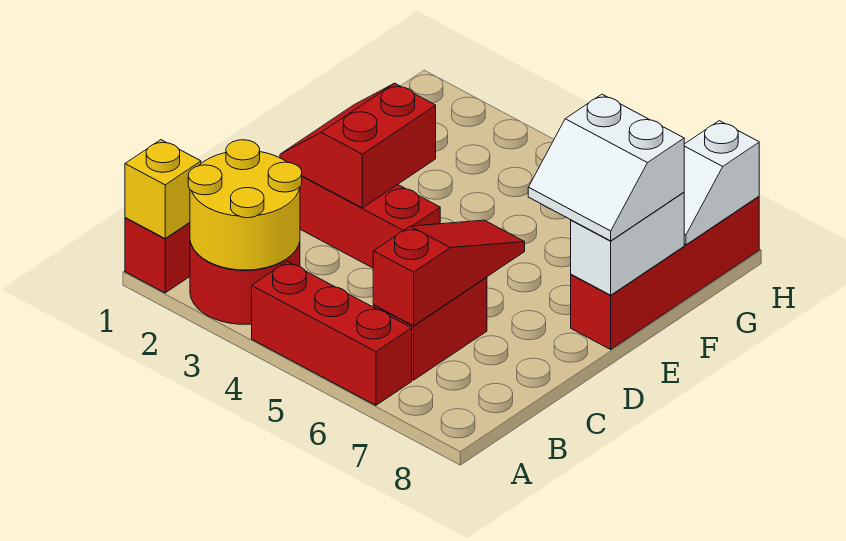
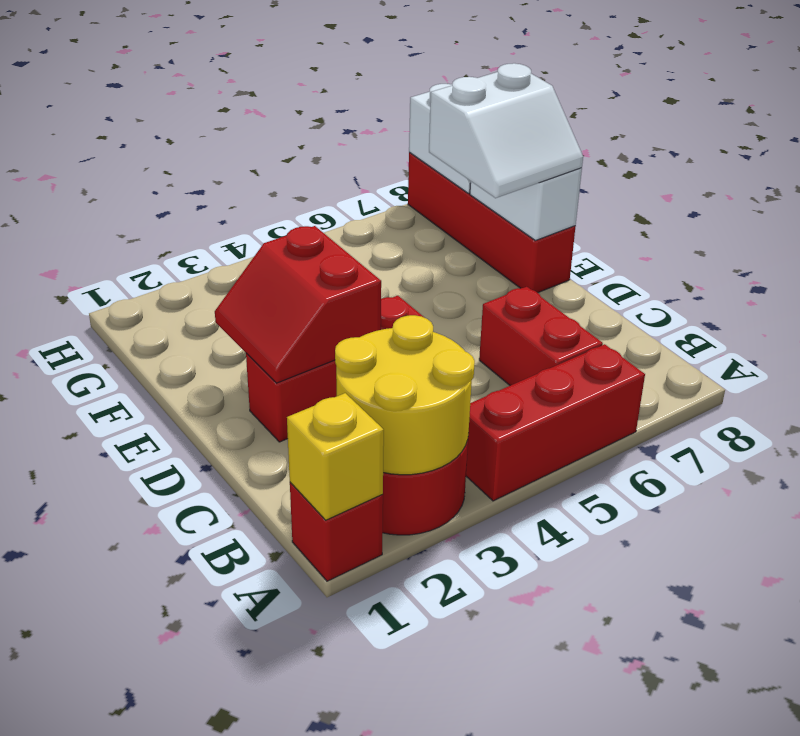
red 1x3 slope [373,220,525,326] -> none

